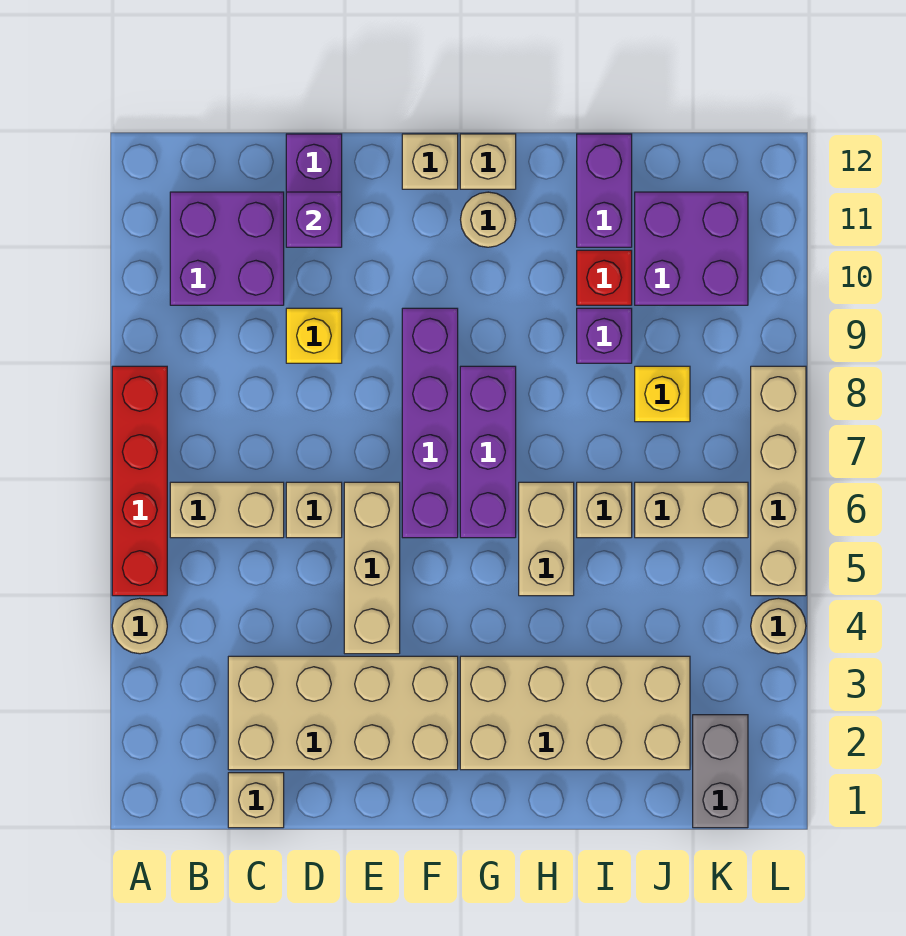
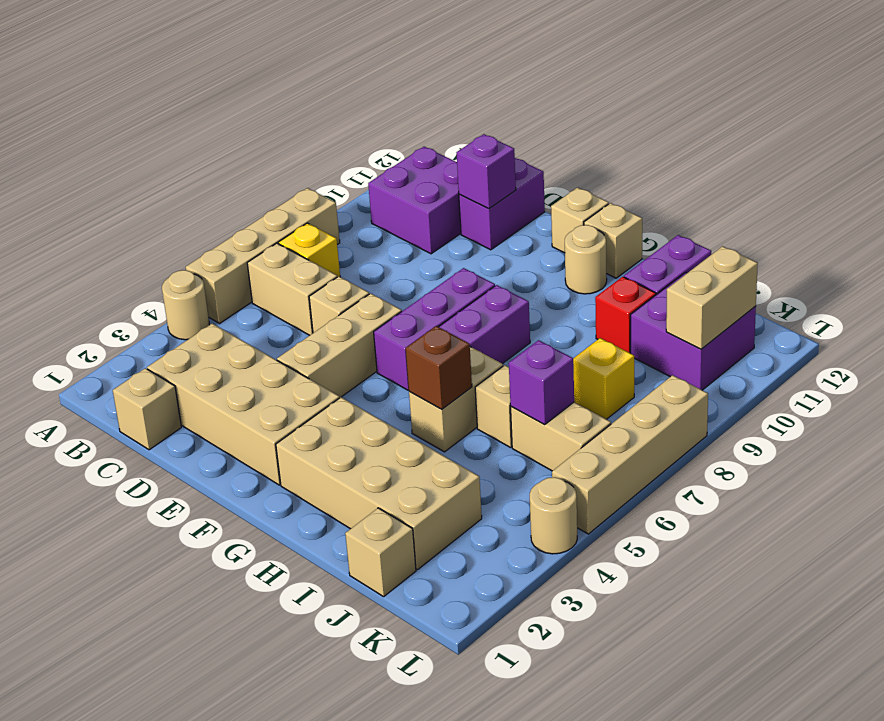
red 1x4 brick [112,366,167,596] -> tan 1x4 brick [186,188,340,323]
yellow 1x1 brick [286,308,342,363] -> yellow 1x1 brick moved to [278,223,340,277]
purple 1x4 brick [402,308,458,538] -> purple 1x3 brick [374,268,495,390]
none -> brown 1x1 brick [406,326,472,409]
purple 1x1 brick [577,308,632,363] -> purple 1x1 brick moved to [509,340,574,425]
none -> tan 1x1 brick [345,508,416,597]
grey 1x2 brick [693,715,748,828] -> none
none -> tan 1x2 brick [666,246,758,349]

